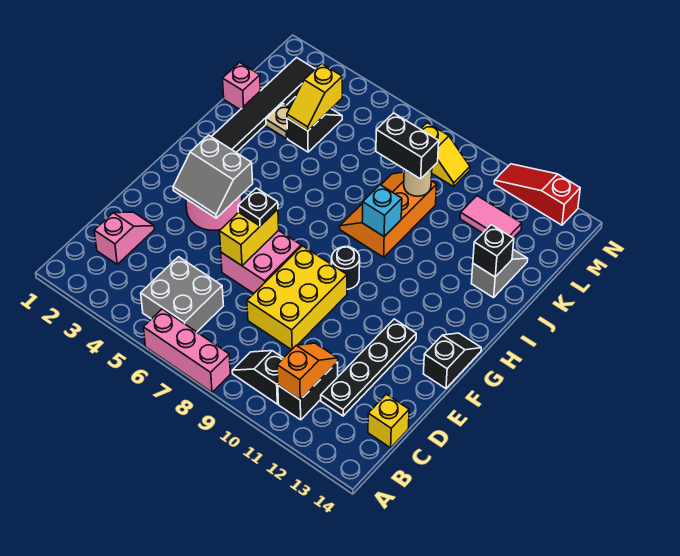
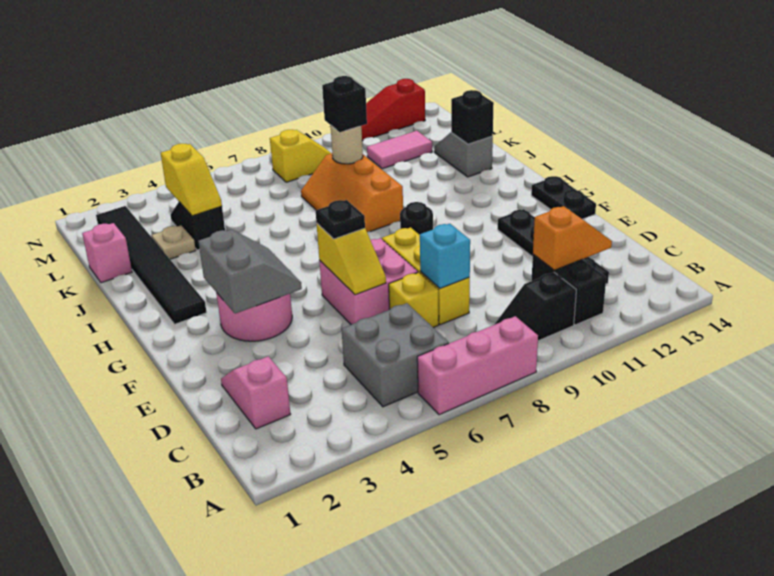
orange 1x2 slope [277,343,338,400] -> orange 1x2 slope turned to [533,206,612,270]
yellow 1x1 brick [368,394,409,448] -> yellow 1x1 brick moved to [389,272,439,328]
yellow 2x3 brick [247,246,347,350] -> yellow 1x3 brick [382,227,470,325]
yellow 1x2 brick [220,209,279,266] -> yellow 1x2 slope [317,224,386,295]
grey 2x2 slope [173,135,253,218] -> grey 2x2 slope turned to [198,229,302,314]
black 1x2 slope [423,333,481,388] -> black 1x2 plate [531,176,596,219]
cyan 1x1 brick [362,185,402,236] -> cyan 1x1 brick moved to [420,224,470,289]
black 1x2 brick [376,113,439,179] -> black 1x1 brick [322,76,367,132]

